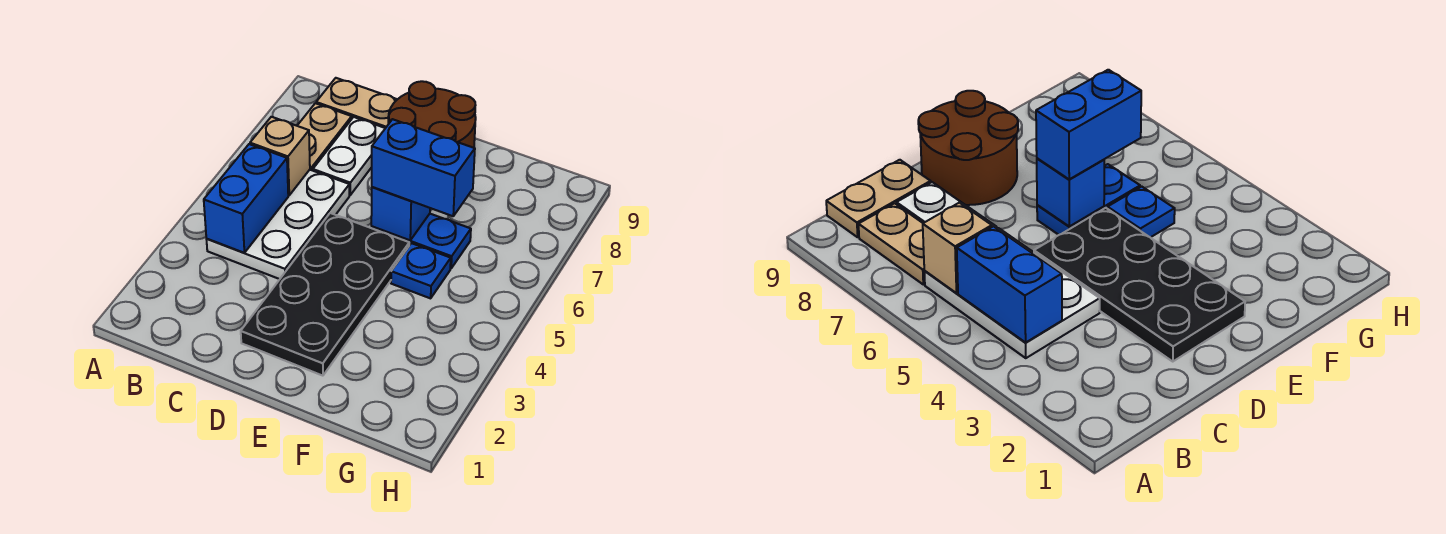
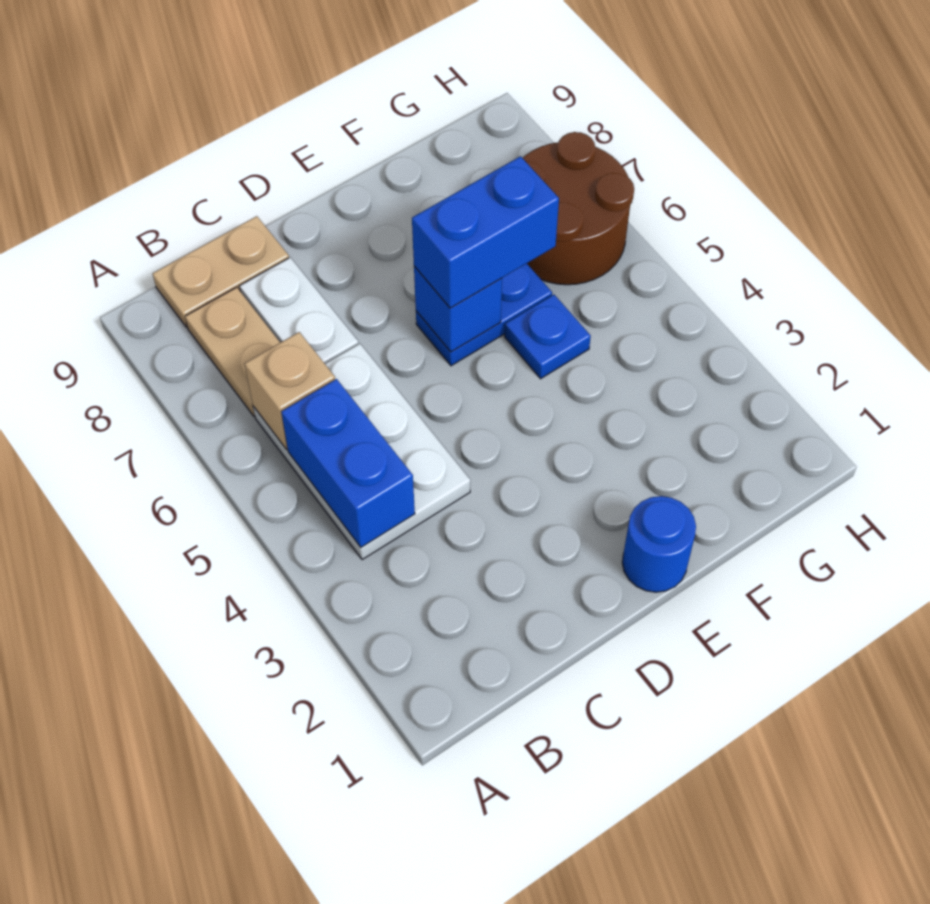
black 2x4 plate [241,213,409,376] -> none
brown 2x2 round brick [388,81,476,148] -> brown 2x2 round brick moved to [523,132,634,285]
none -> blue 1x1 round brick [622,496,696,592]

